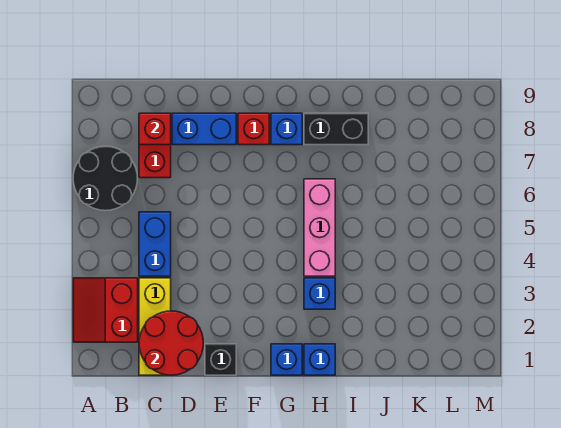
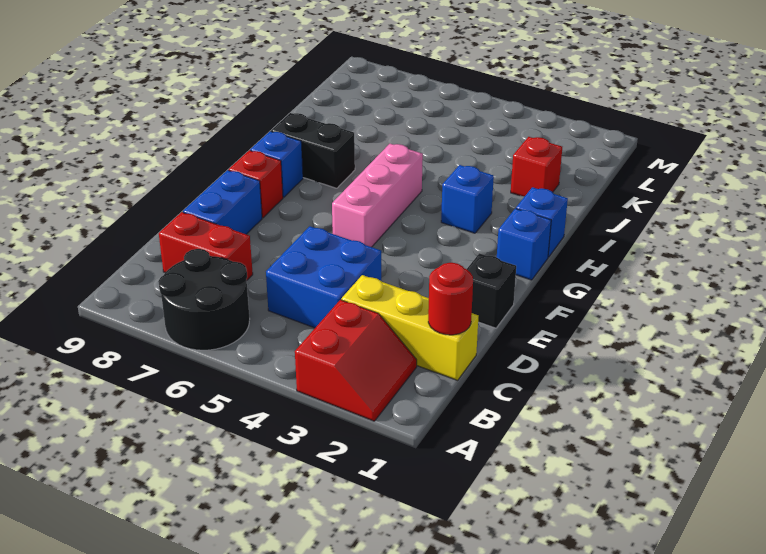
red 2x2 slope [73,278,138,342] -> red 2x2 slope turned to [295,300,417,421]
red 2x2 round brick [139,311,203,375] -> red 1x1 round brick [428,263,473,335]
blue 1x2 brick [139,212,171,276] -> blue 2x2 brick [266,226,381,328]
red 1x1 brick [139,113,171,145] -> red 1x1 brick moved to [511,137,562,196]
pink 1x3 brick [304,179,335,276] -> pink 1x3 brick turned to [332,144,423,247]
black 1x2 brick [304,113,368,145] -> black 1x2 brick turned to [271,113,355,188]

